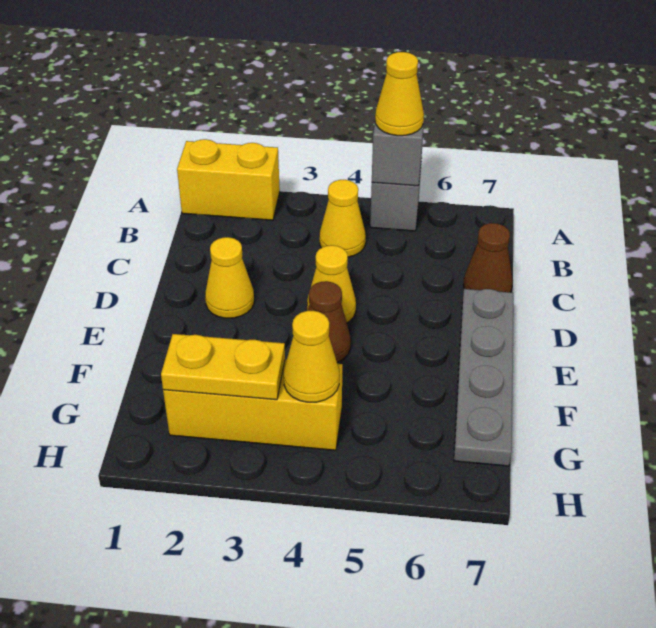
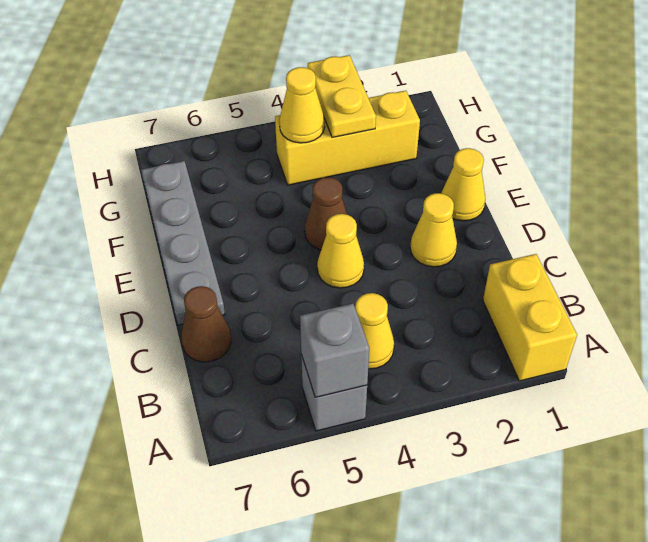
yellow 1x2 brick [177,139,280,220] -> yellow 1x2 brick turned to [483,254,577,381]
yellow 1x1 cone [375,52,424,136] -> yellow 1x1 cone moved to [441,148,485,221]
yellow 1x2 plate [161,334,285,400] -> yellow 1x2 plate turned to [308,55,376,137]

